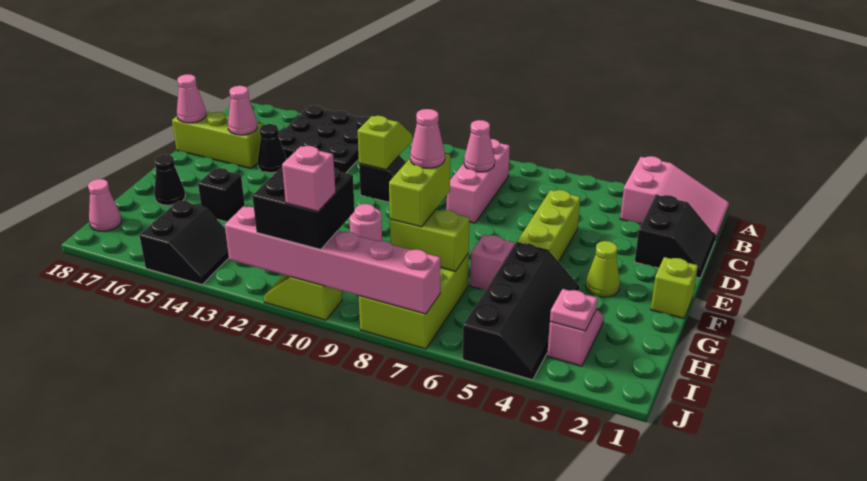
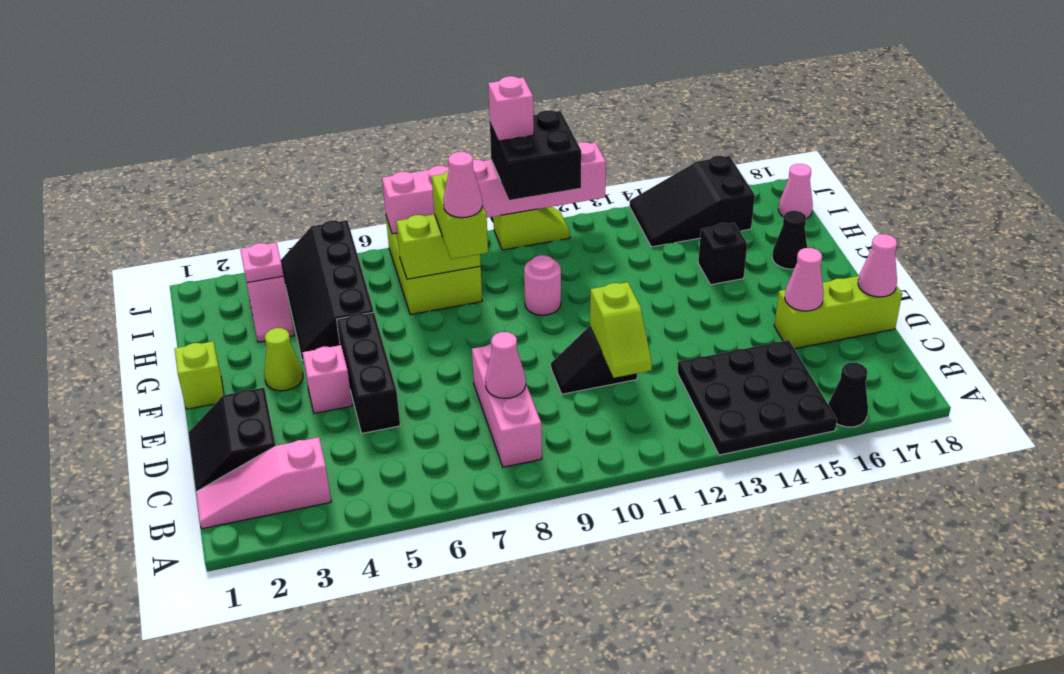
pink 2x3 slope [620,156,729,240] -> pink 1x3 slope [196,437,331,529]
lime 1x3 brick [517,190,580,262] -> black 1x3 brick [337,312,400,433]
black 1x1 cone [258,124,286,173] -> black 1x1 cone moved to [828,363,868,427]
pink 1x1 brick [470,235,515,290] -> pink 1x1 brick moved to [302,345,352,413]
black 2x2 slope [139,201,229,284] -> black 2x3 slope [629,156,755,247]

